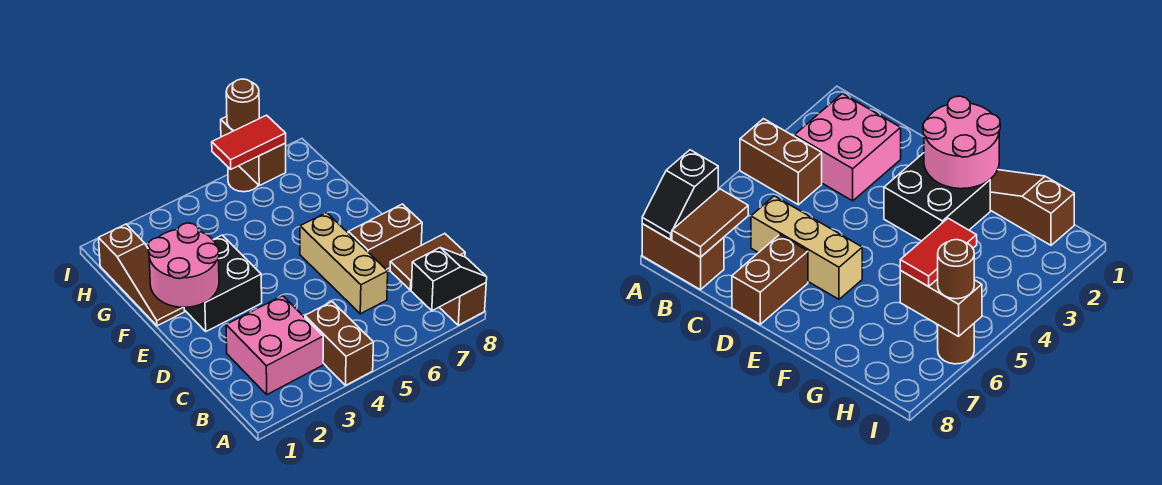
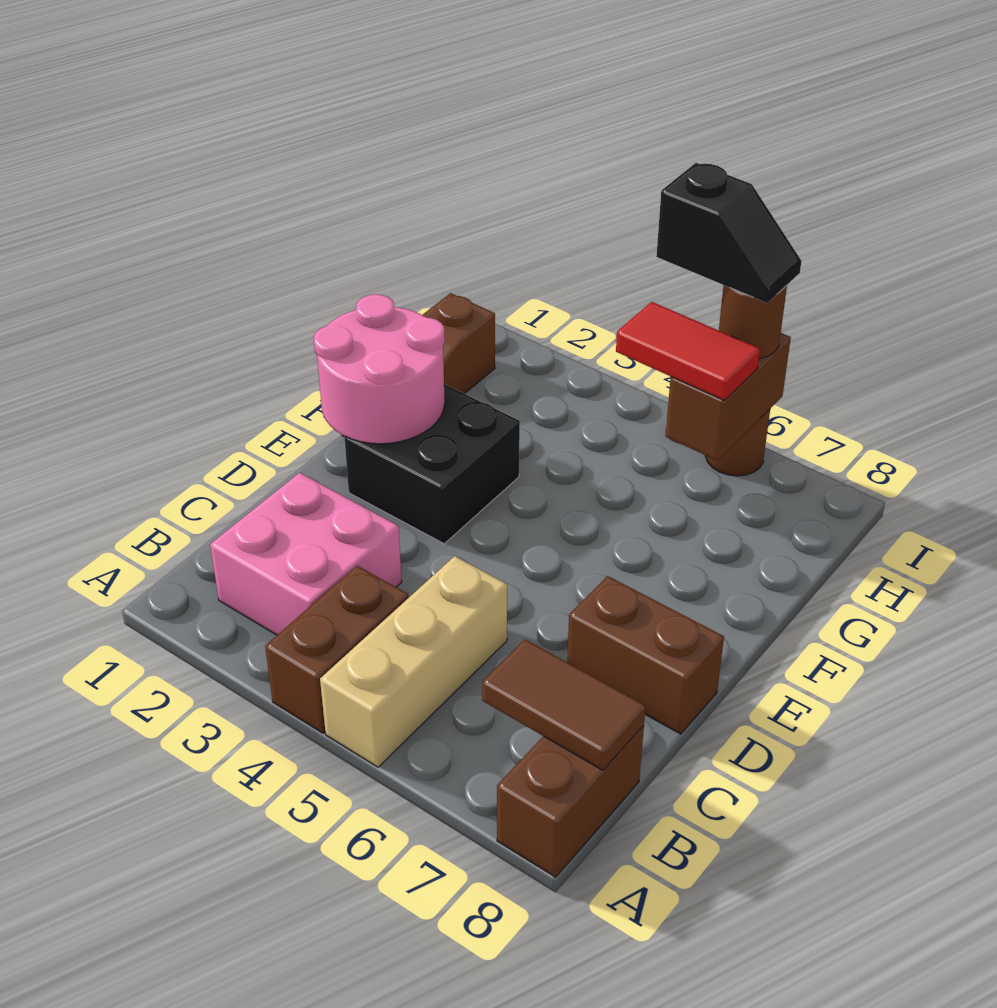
black 1x2 slope [411,248,487,311] -> black 1x2 slope moved to [656,163,801,303]
tan 1x3 brick [300,213,388,314] -> tan 1x3 brick moved to [320,556,507,767]

